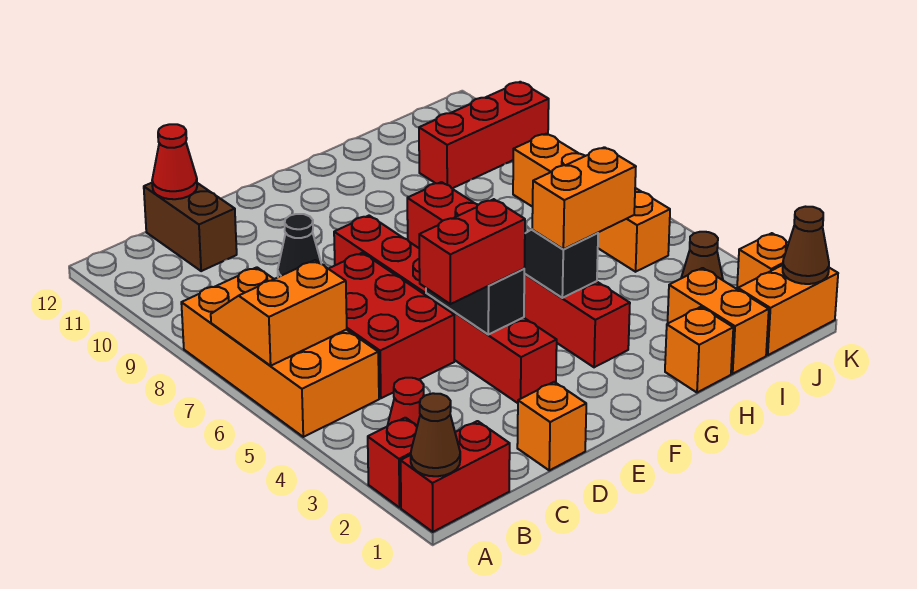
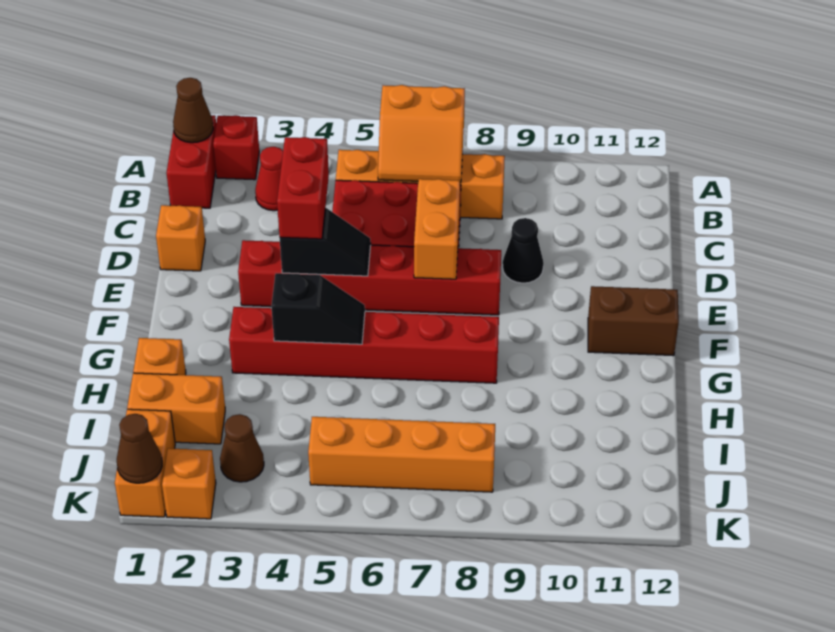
orange 2x4 brick [181,267,379,437] -> orange 1x4 brick [336,150,505,219]
orange 2x2 slope [211,260,347,366] -> orange 2x2 slope turned to [378,85,465,183]
brown 1x2 brick [144,183,237,271] -> brown 1x2 brick moved to [588,286,679,356]
red 1x1 cone [152,124,197,199] -> none
orange 1x2 brick [532,147,636,249] -> orange 1x2 brick moved to [414,179,460,279]
red 1x3 brick [419,82,549,188] -> none

